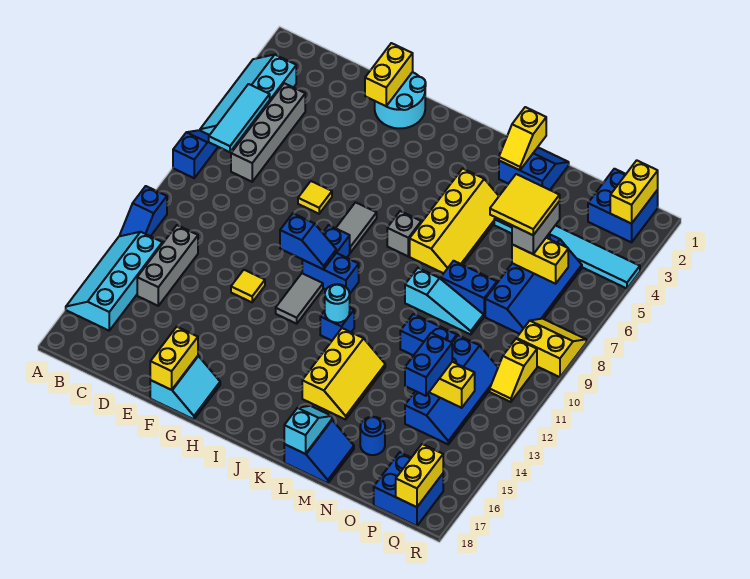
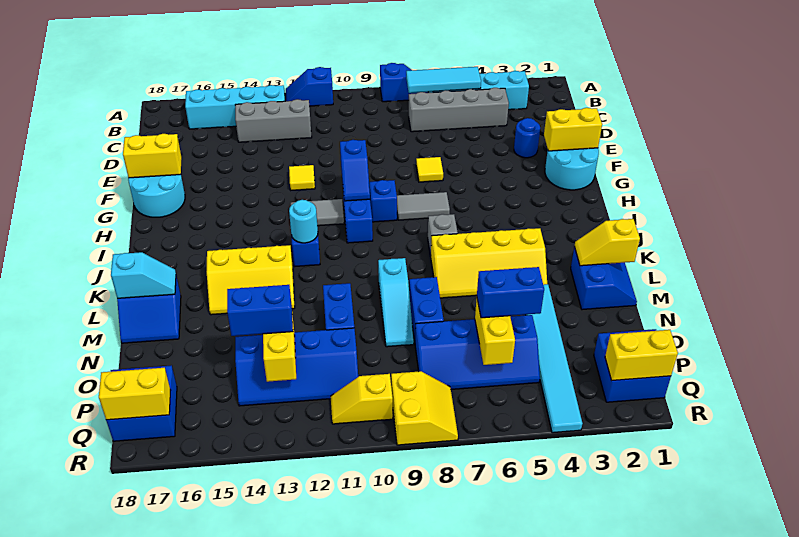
cyan 2x2 slope [150,356,220,419] -> cyan 2x2 round brick [128,175,185,217]
yellow 2x2 tile [490,174,560,235] -> none
blue 1x1 round brick [360,417,385,455] -> blue 1x1 round brick moved to [514,118,540,158]
grey 1x2 brick [512,201,560,254] -> blue 1x2 brick [477,267,544,318]

